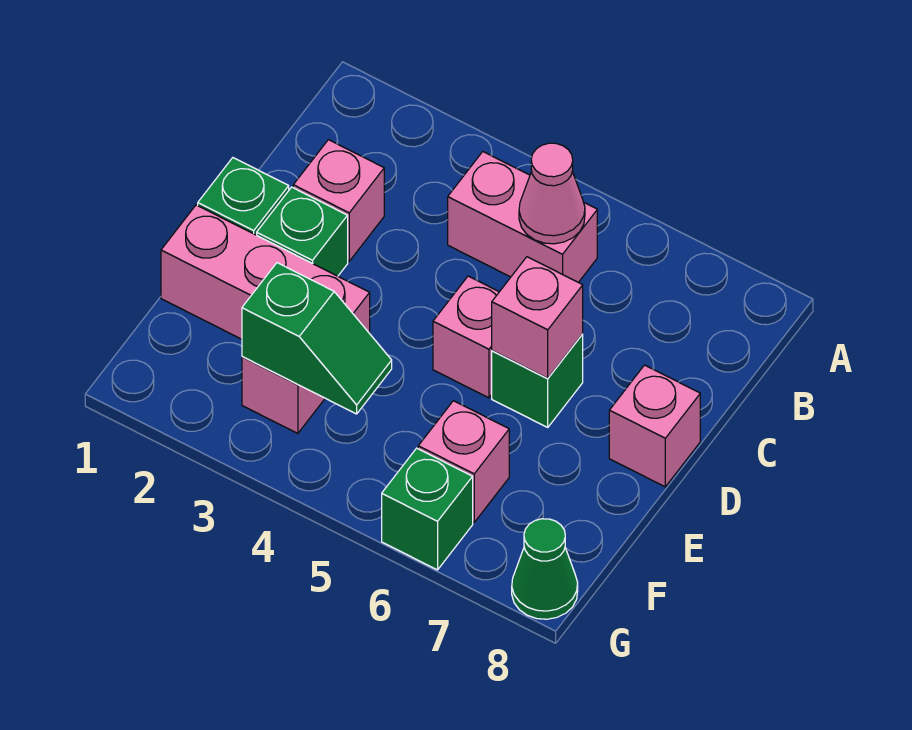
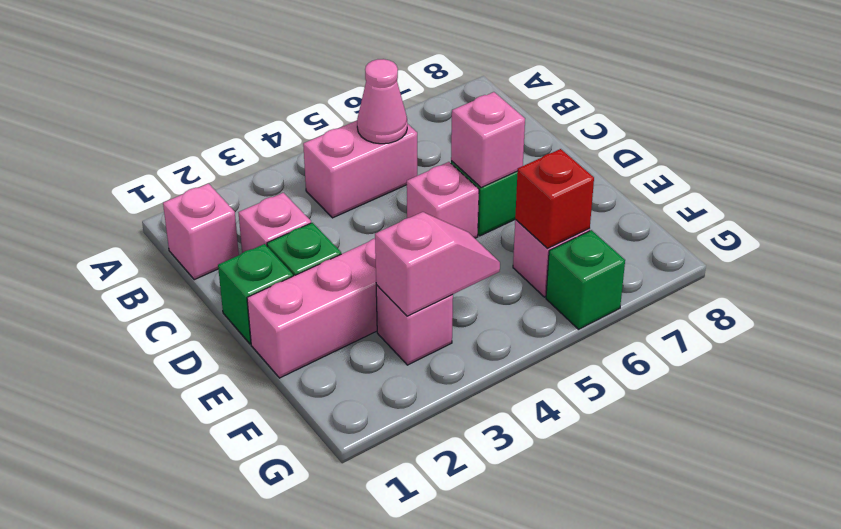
pink 1x1 brick [609,365,700,487] -> pink 1x1 brick moved to [163,184,239,280]
green 1x2 slope [242,263,392,414] -> pink 1x2 slope [375,212,500,316]
none -> red 1x1 brick [515,149,594,248]
green 1x1 cone [512,519,578,619] -> none

